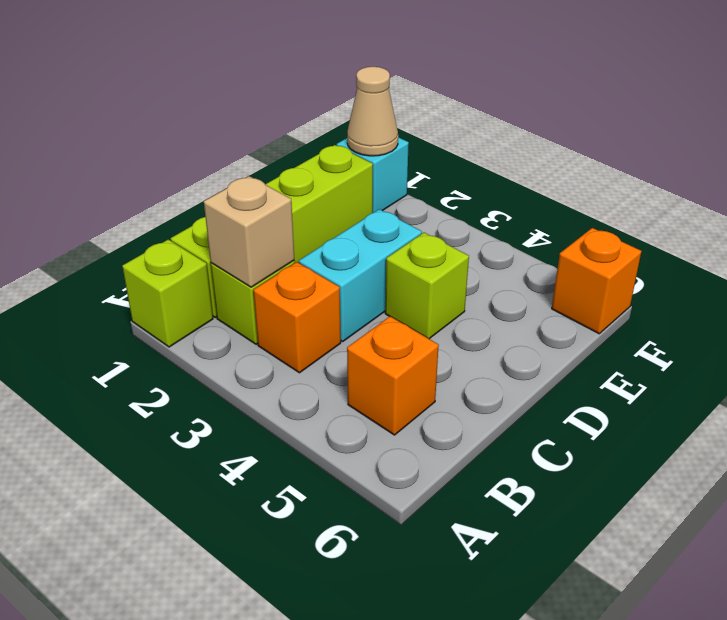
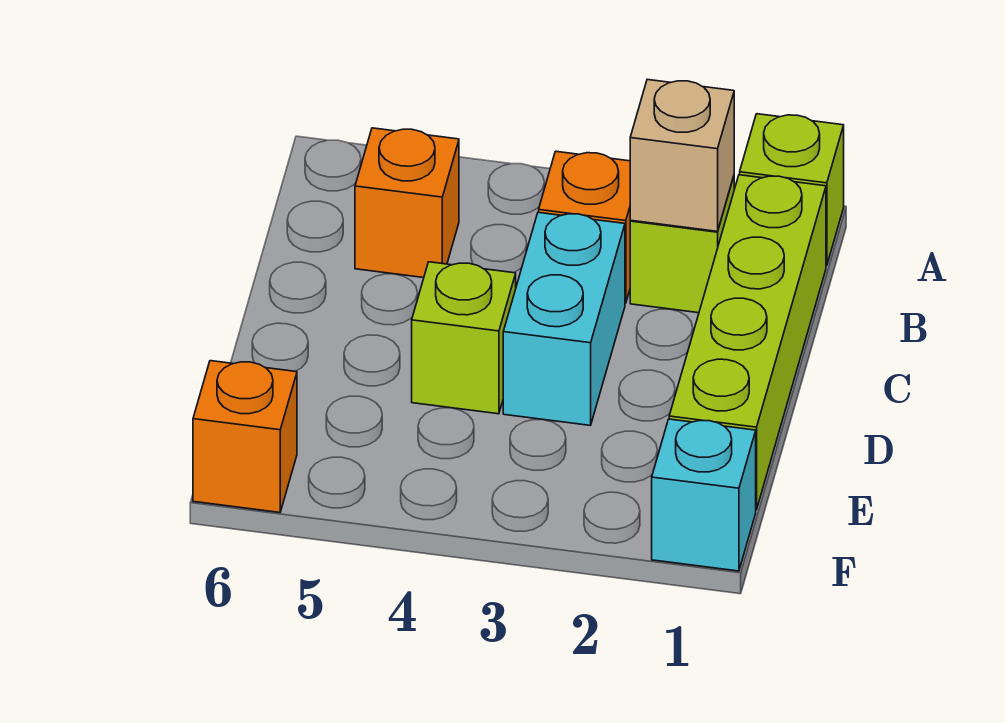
tan 1x1 cone [347,67,398,156] -> none

